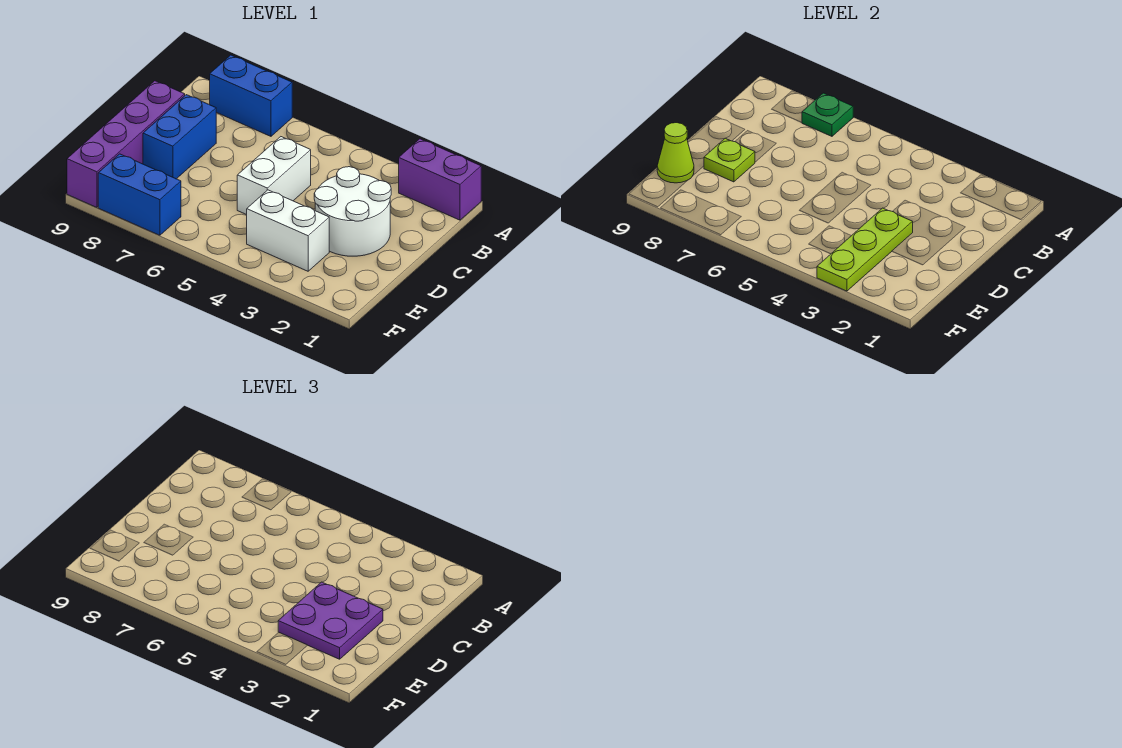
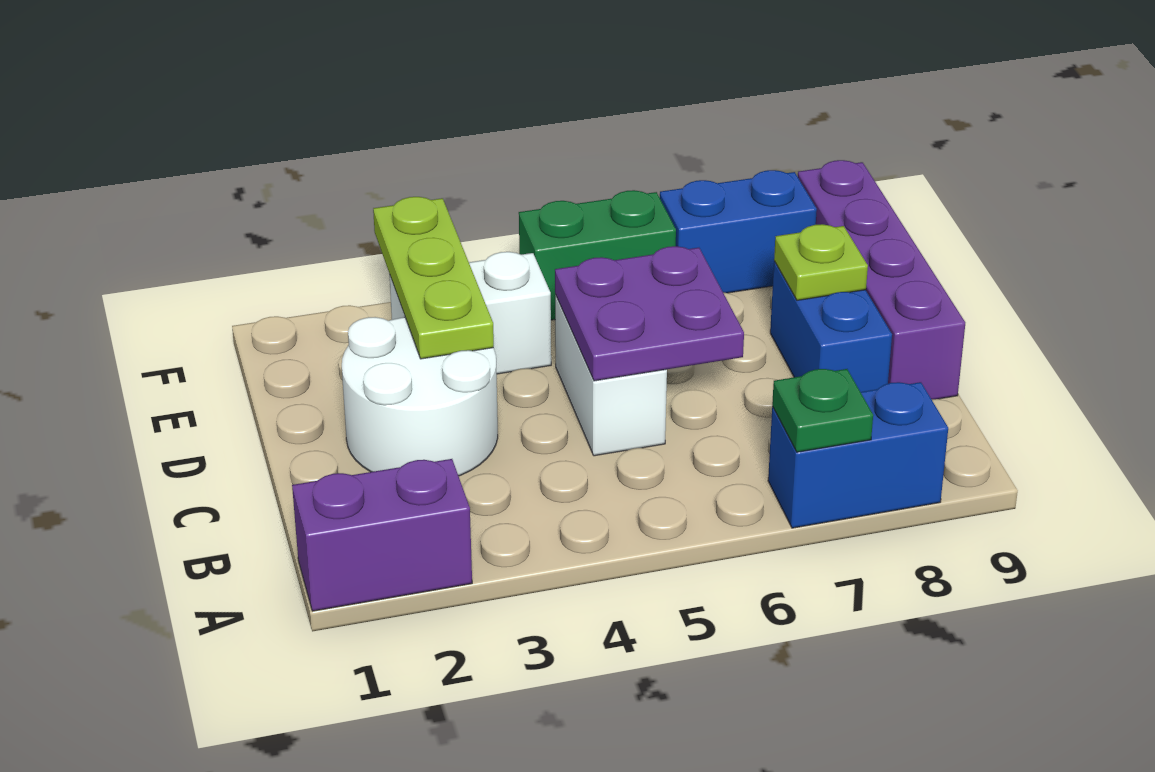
purple 2x2 plate [278,582,383,659] -> purple 2x2 plate moved to [555,246,744,381]
lime 1x1 cone [657,123,694,183] -> none
none -> green 1x2 brick [519,190,676,320]

